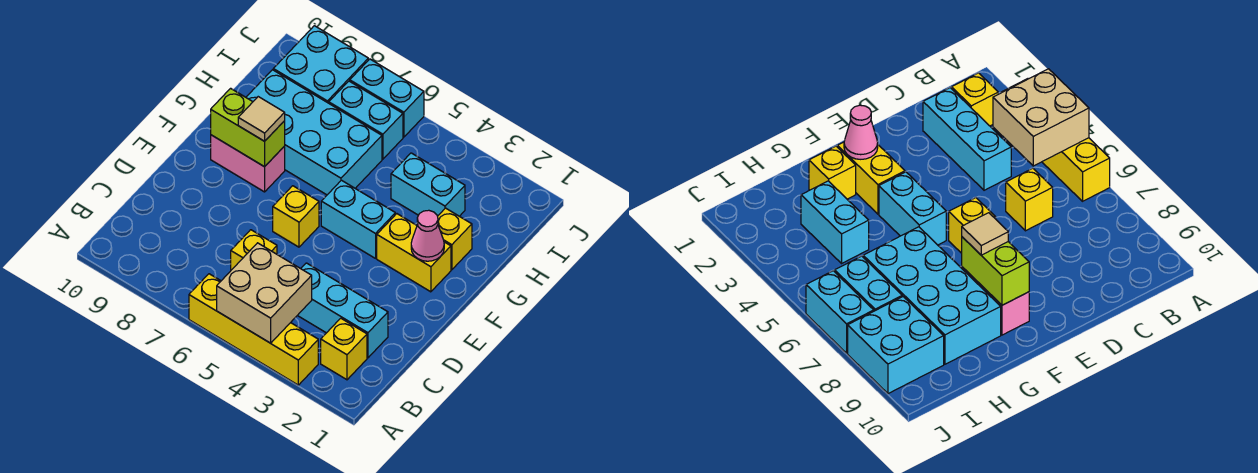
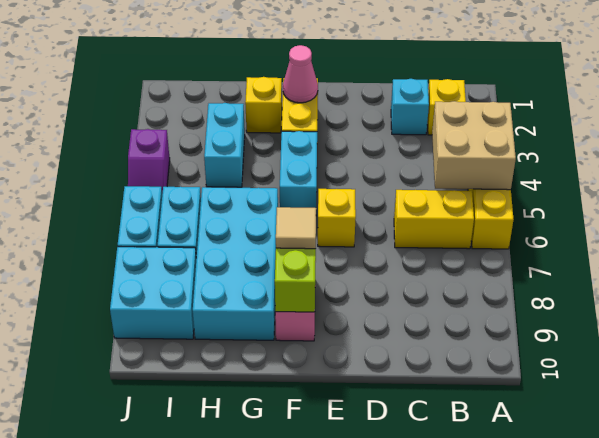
cyan 1x3 brick [297,263,388,358] -> cyan 1x1 brick [391,79,429,135]
yellow 1x1 brick [231,230,277,270] -> yellow 1x2 brick [394,190,474,249]
none -> purple 1x2 slope [128,129,170,194]

